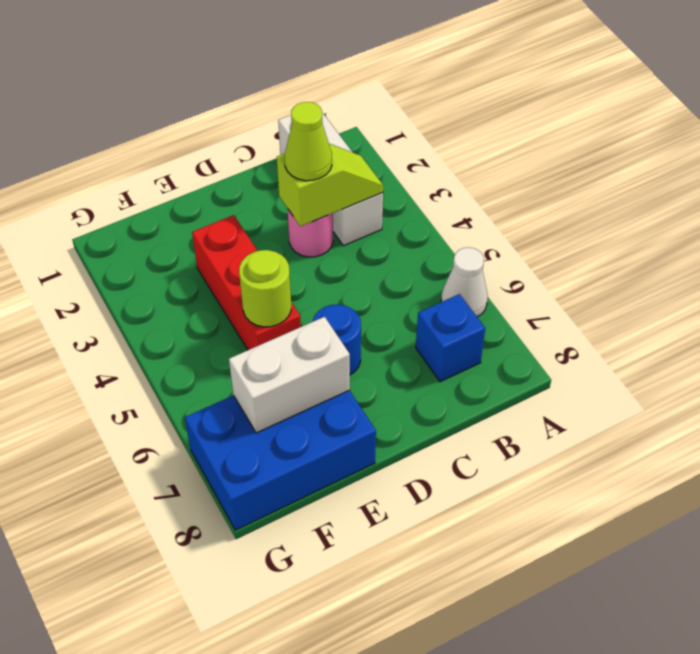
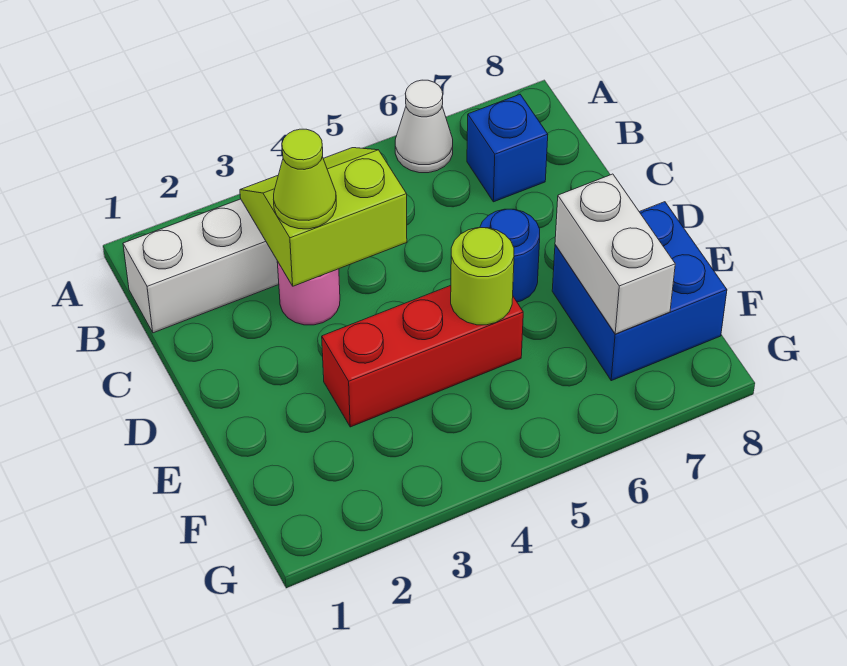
lime 1x2 slope [277,144,383,226] -> lime 2x2 slope [240,148,407,286]
blue 2x3 brick [185,390,376,530] -> blue 2x2 brick [552,202,727,381]

